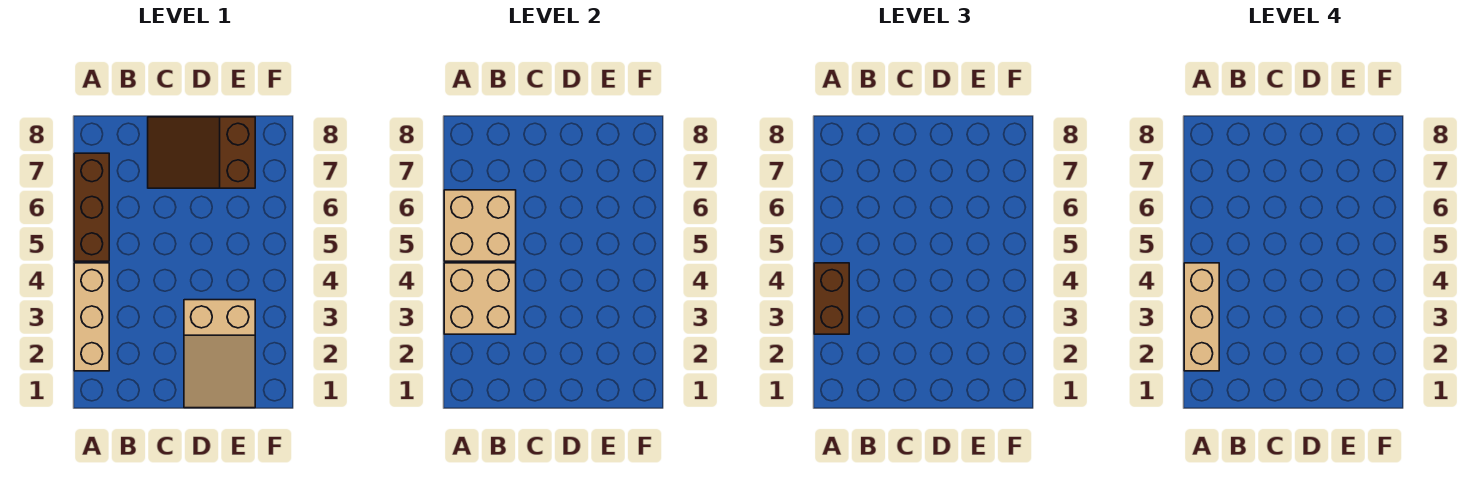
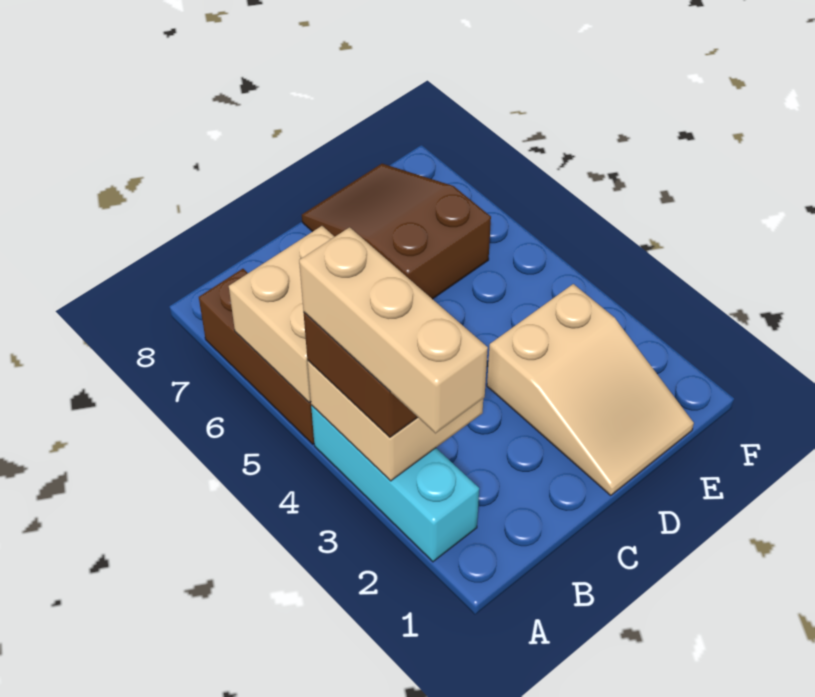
tan 1x3 brick [74,263,109,371] -> cyan 1x3 brick [311,405,479,562]
brown 2x3 slope [148,117,255,188] -> brown 2x3 slope turned to [302,164,491,299]

